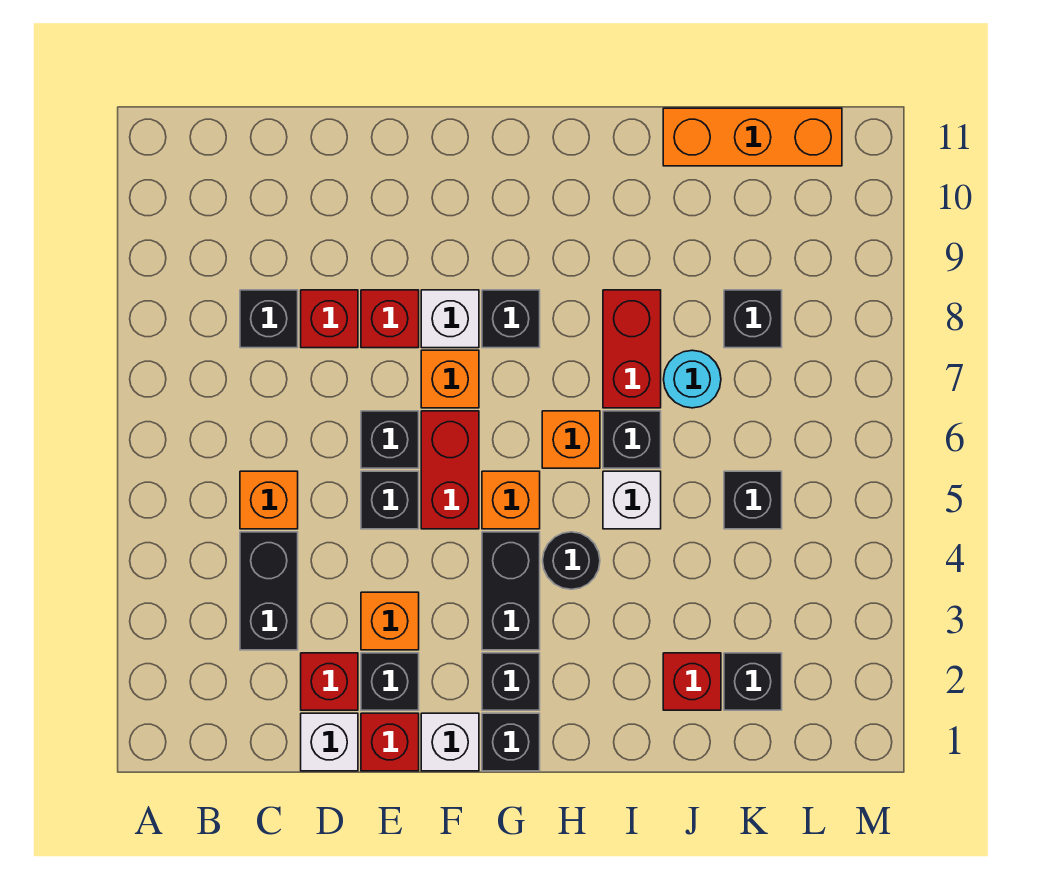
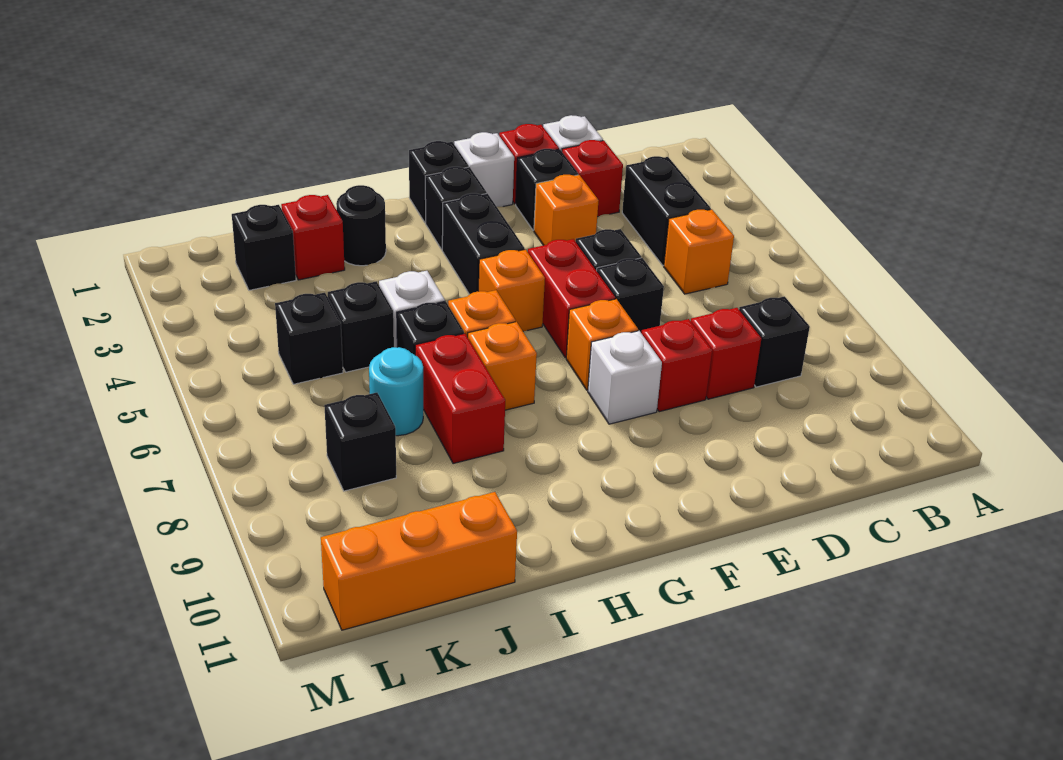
black 1x1 brick [482,290,540,348] -> black 1x1 brick moved to [328,281,394,372]
black 1x1 round brick [543,532,600,589] -> black 1x1 round brick moved to [336,185,386,266]
none -> orange 1x1 brick [468,322,537,410]

